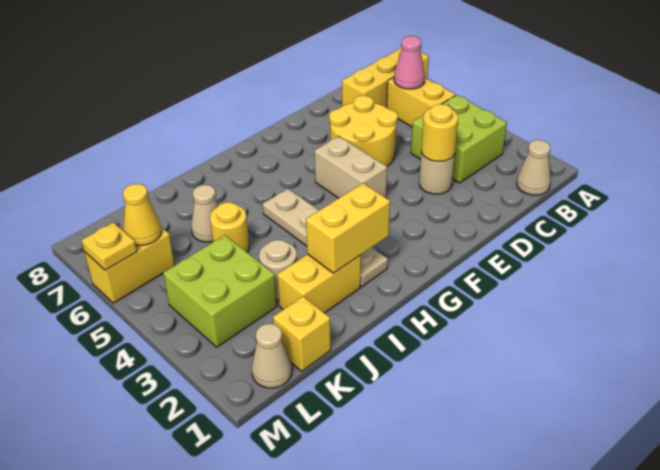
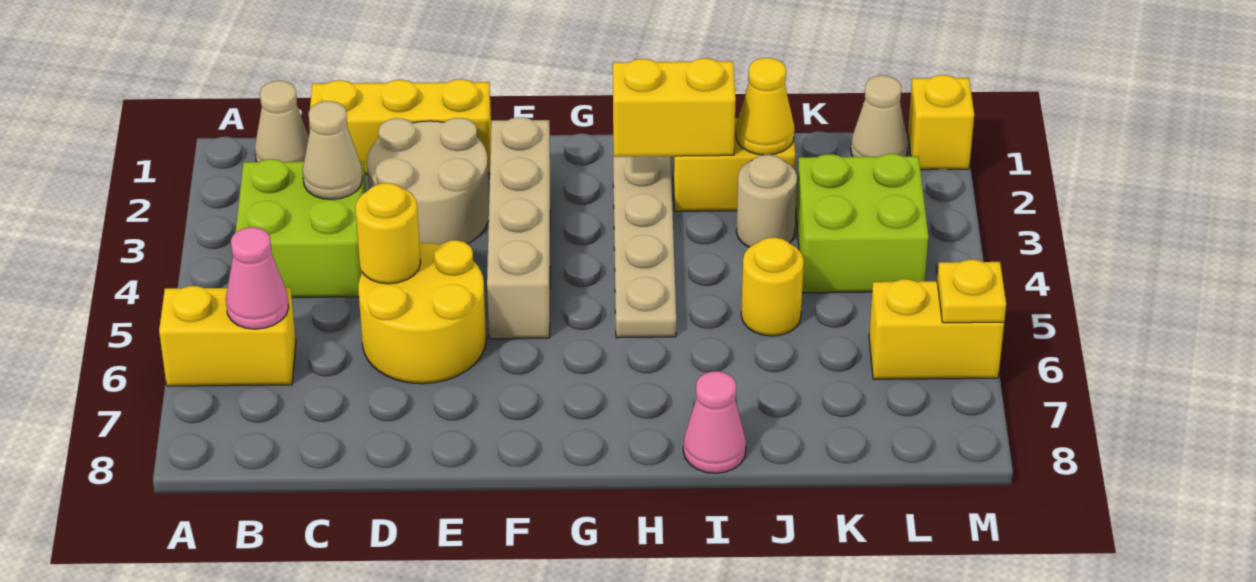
yellow 1x3 brick [342,48,429,107] -> yellow 1x3 brick moved to [309,79,491,175]
yellow 1x2 brick [387,77,455,127] -> yellow 1x2 brick turned to [159,286,296,386]
tan 1x1 round brick [419,152,455,194] -> tan 2x2 round brick [367,118,489,245]
yellow 1x1 round brick [421,104,458,161] -> yellow 1x1 round brick moved to [355,183,421,284]
tan 1x2 brick [315,136,387,198] -> tan 1x4 brick [487,117,550,339]
none -> pink 1x1 cone [683,371,746,473]
tan 1x1 cone [191,185,219,242] -> tan 1x1 cone moved to [303,101,363,200]
yellow 1x1 brick [273,297,331,371] -> yellow 1x1 brick moved to [908,75,974,170]
yellow 1x1 cone [123,184,162,245] -> yellow 1x1 cone moved to [736,58,794,155]

